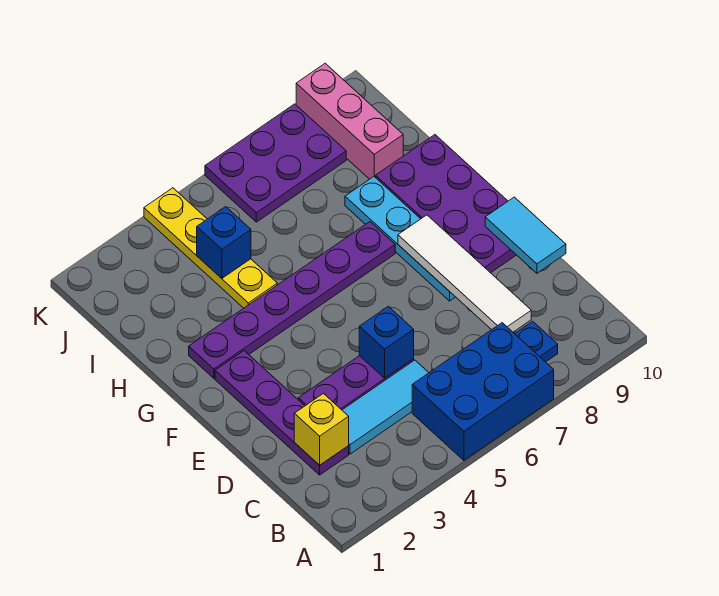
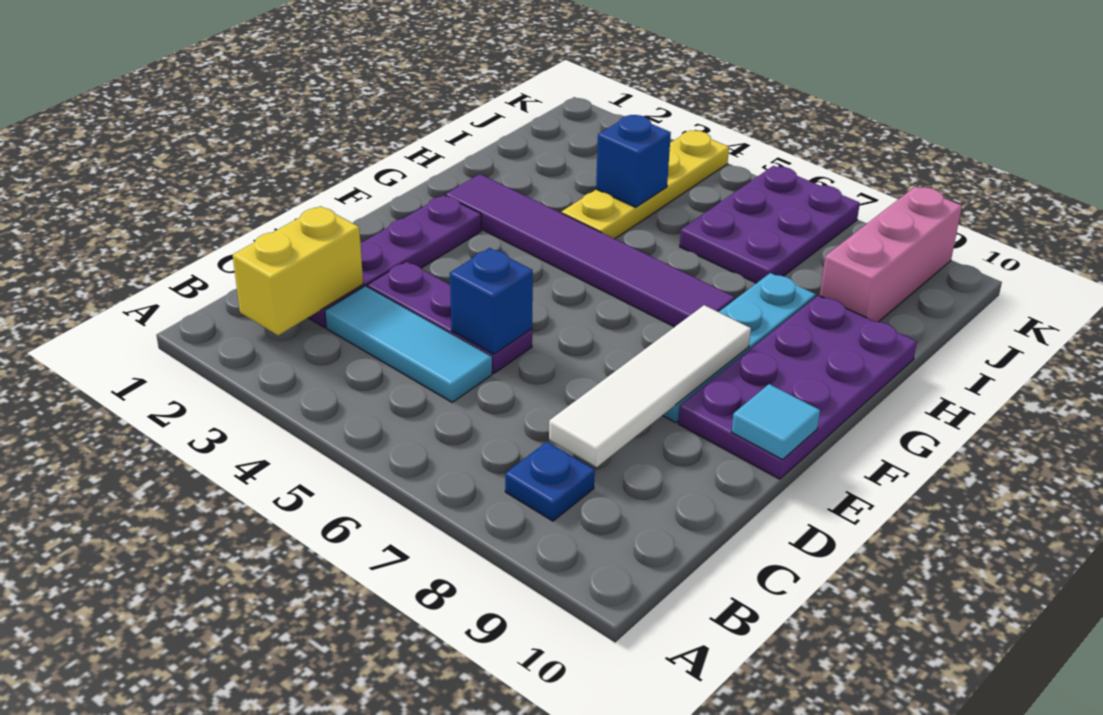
blue 2x3 brick [412,323,554,460] -> none
yellow 1x1 brick [294,393,349,465] -> yellow 1x2 brick [233,206,363,335]
cyan 1x2 tile [485,197,566,273] -> cyan 1x1 tile [732,384,820,460]
purple 1x6 plate [189,222,395,378] -> purple 1x6 tile [445,174,735,327]
purple 2x3 plate [205,104,346,222] -> purple 2x3 plate turned to [680,166,860,283]

